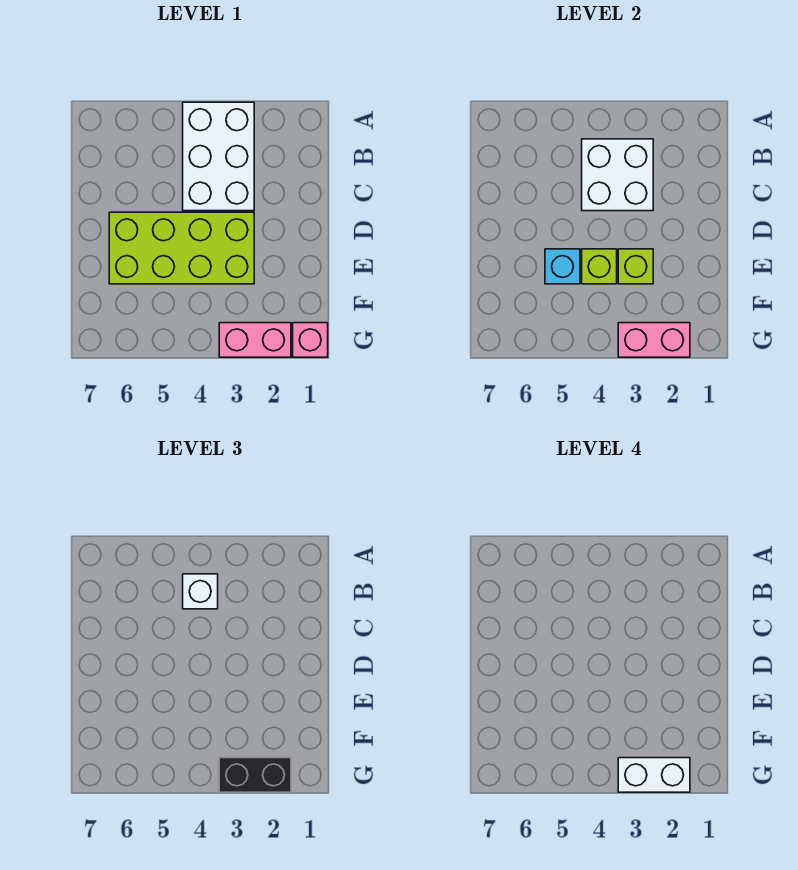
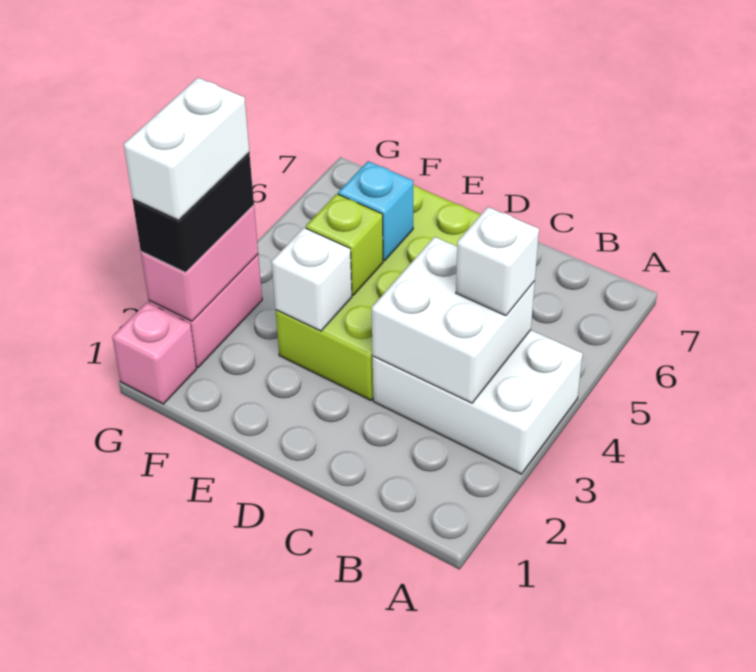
lime 1x1 brick [618,249,653,284] -> white 1x1 brick [272,228,352,331]

